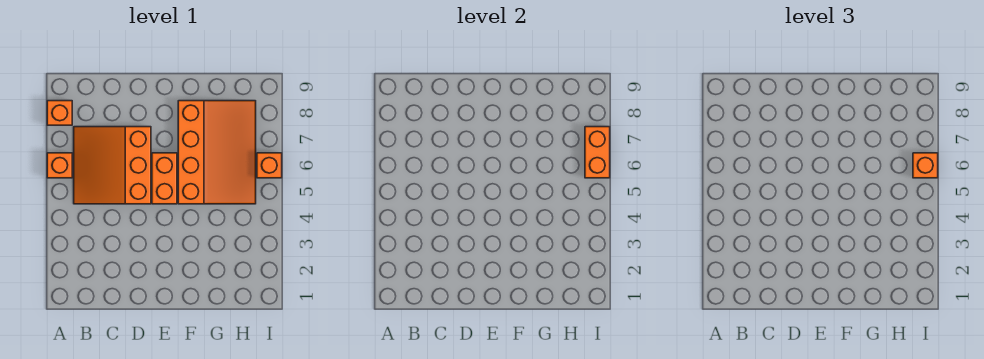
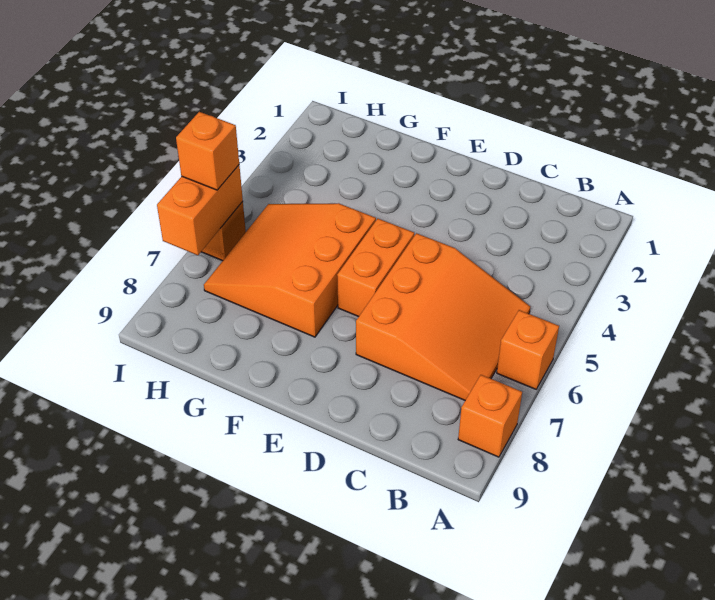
orange 3x4 slope [178,101,256,204] -> orange 3x3 slope [204,203,376,337]

